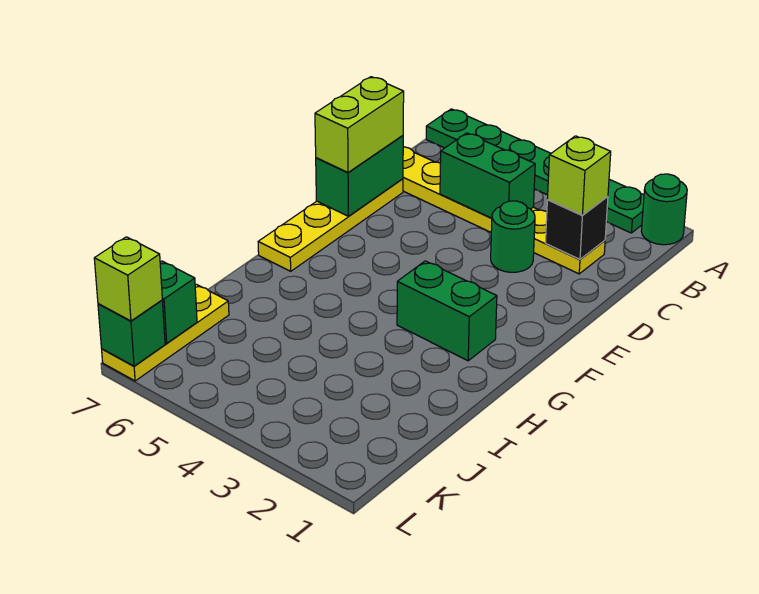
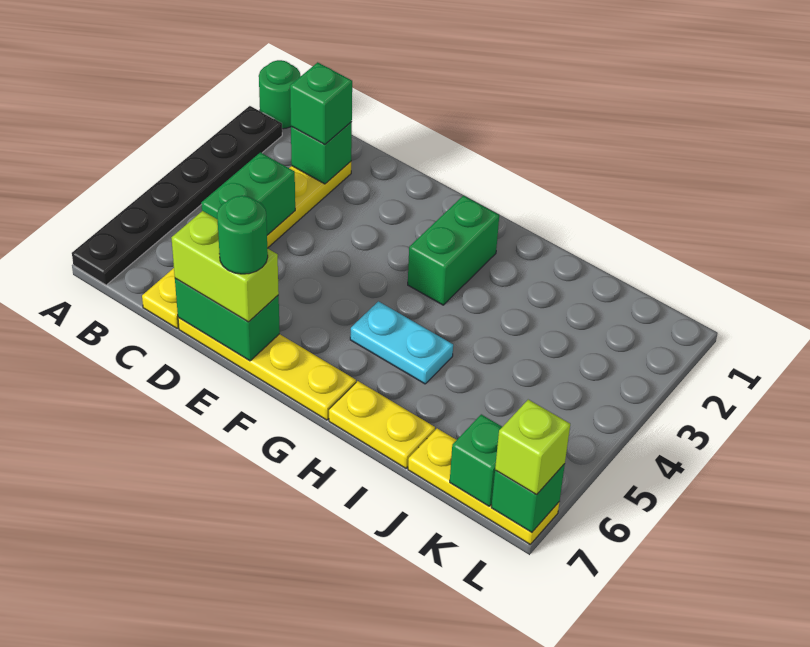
green 1x6 plate [426,109,644,233] -> black 1x6 plate [72,106,282,285]
black 1x1 brick [545,196,608,259] -> green 1x1 brick [291,122,352,184]
lime 1x1 brick [548,136,611,215] -> green 1x1 brick [290,62,352,145]
green 1x1 round brick [491,201,535,272] -> green 1x1 round brick moved to [217,196,268,274]
none -> cyan 1x2 plate [350,301,453,384]
none -> yellow 1x2 plate [329,381,435,468]

